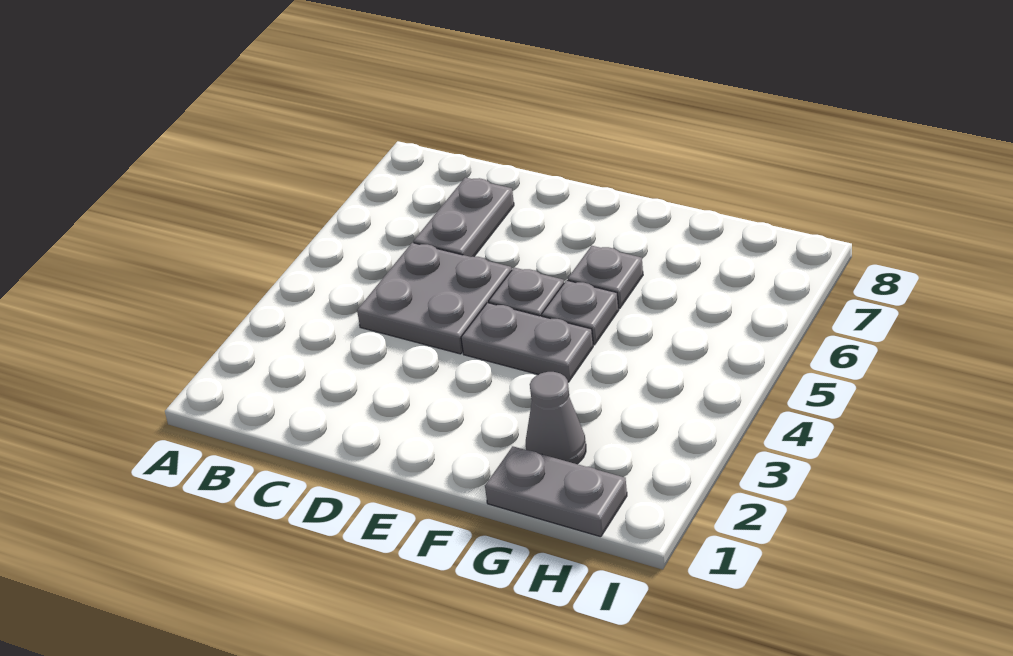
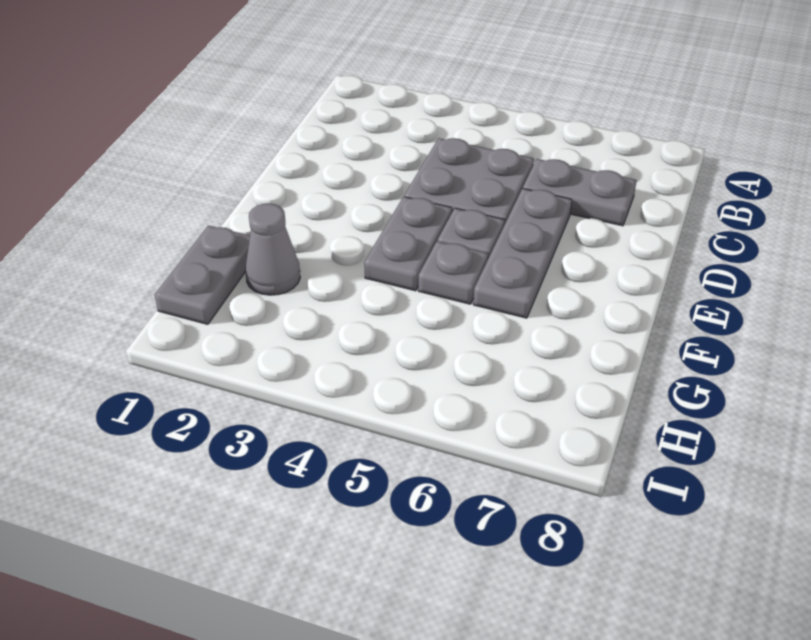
grey 1x1 plate [568,246,643,309] -> grey 1x3 plate [473,189,572,318]

